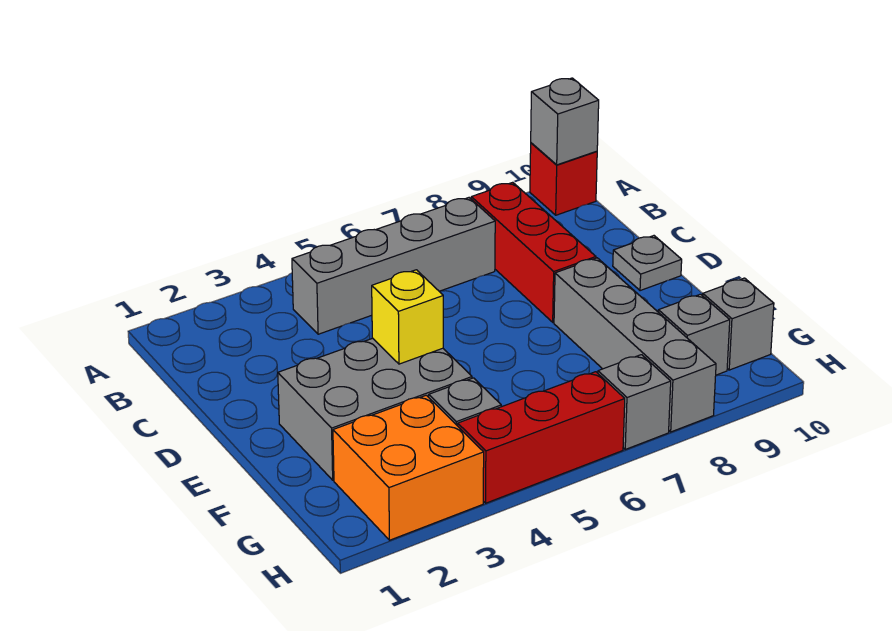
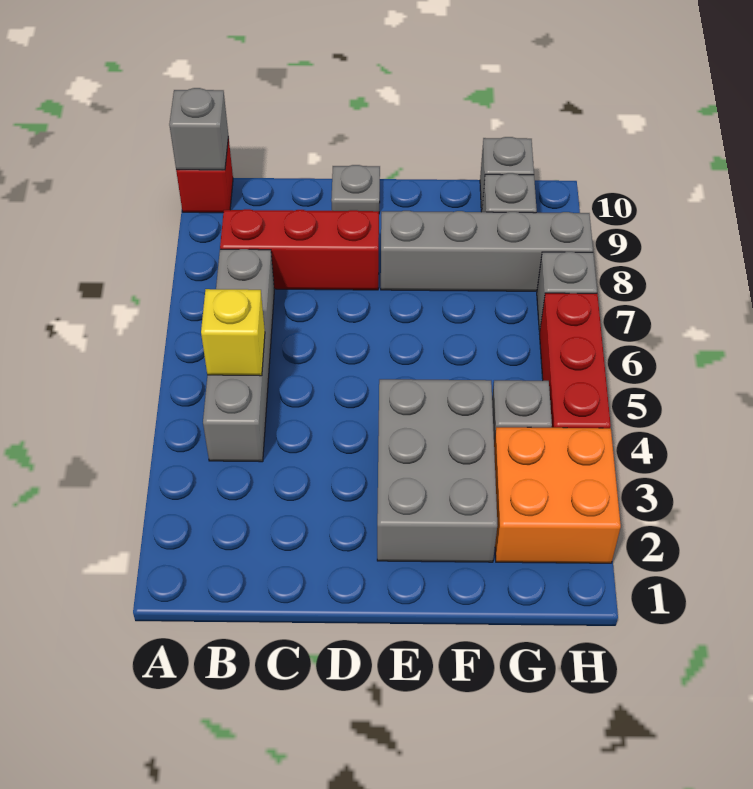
yellow 1x1 brick [372,270,443,364] -> yellow 1x1 brick moved to [201,289,265,376]

